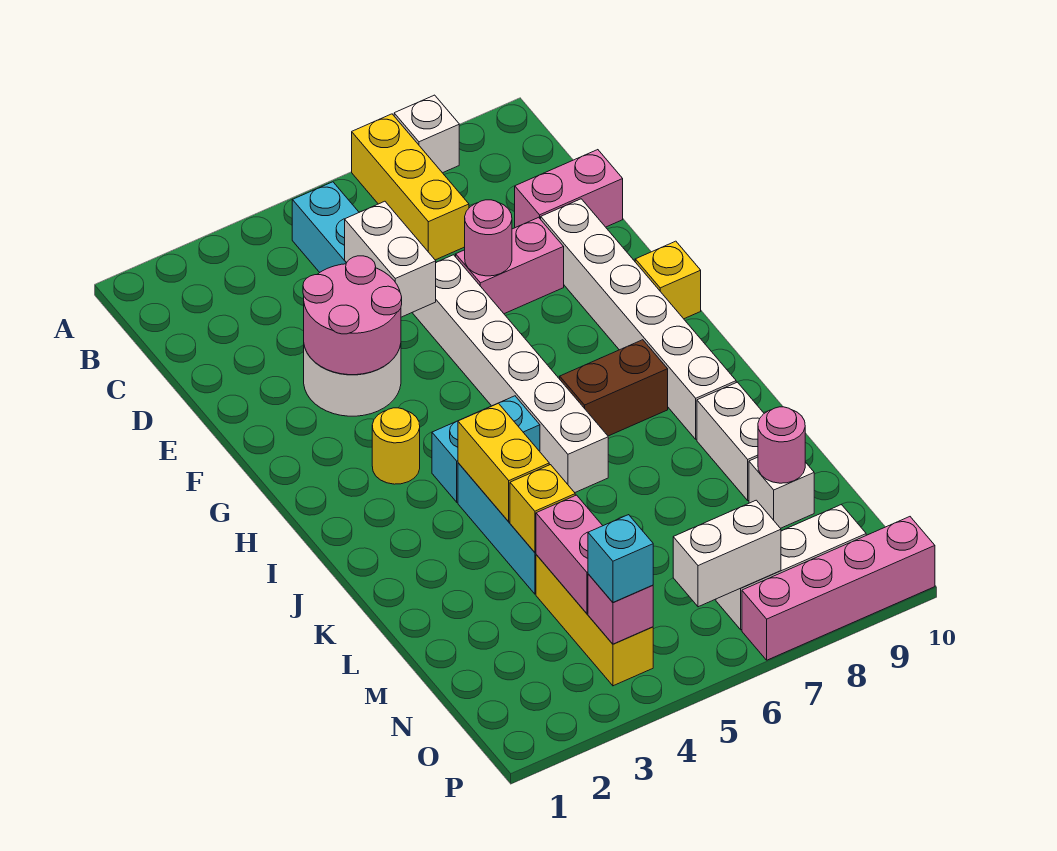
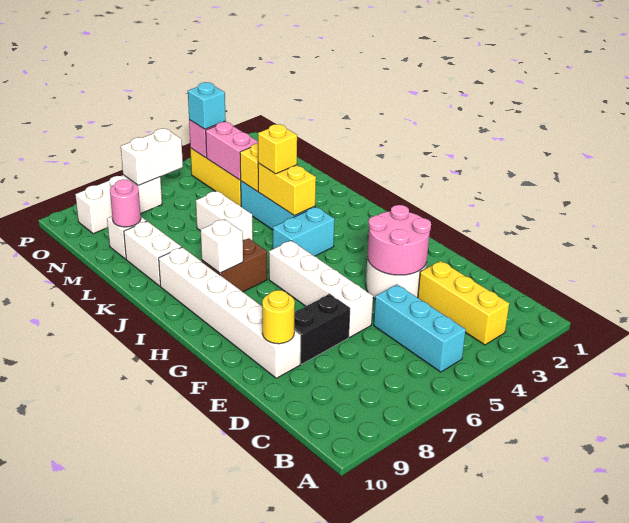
yellow 1x3 brick [352,114,469,260] -> yellow 1x3 brick moved to [418,261,509,345]
white 1x1 brick [394,95,459,173] -> white 1x1 brick moved to [201,219,243,273]
white 1x2 brick [345,201,436,317] -> white 1x2 brick moved to [196,191,253,241]
pink 1x2 brick [515,150,623,228] -> none
white 1x6 brick [413,255,608,493] -> white 1x4 brick [269,241,373,337]
pink 1x2 brick [456,217,564,314] -> black 1x2 brick [294,294,350,364]
pink 1x1 round brick [465,200,512,276] -> none
yellow 1x1 brick [635,241,701,319] -> yellow 1x1 brick moved to [258,124,297,174]
yellow 1x1 round brick [372,408,420,484] -> yellow 1x1 round brick moved to [262,290,295,344]
pink 1x4 brick [742,517,935,660] -> none

